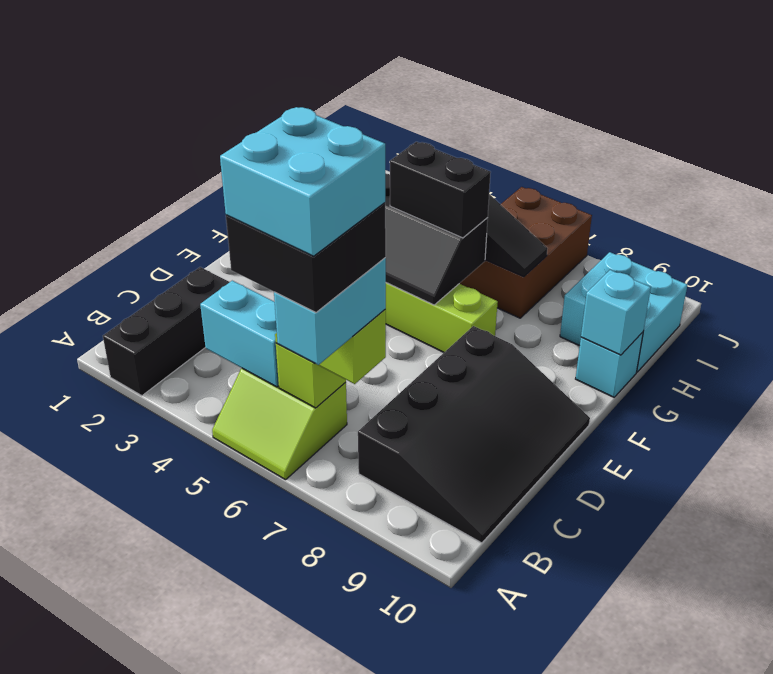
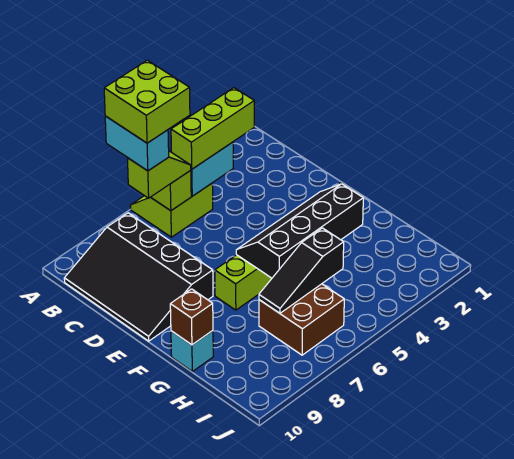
black 1x3 brick [103,267,229,396] -> none
black 2x2 brick [226,203,386,312] -> lime 2x2 brick [104,60,190,143]
cyan 2x2 brick [220,107,385,256] -> none
none -> lime 1x3 brick [171,88,254,169]
black 1x2 brick [390,142,491,238] -> none
cyan 1x1 brick [581,270,651,355] -> brown 1x1 brick [170,289,213,345]
brown 2x3 brick [459,187,592,318] -> brown 2x2 brick [259,284,344,355]
cyan 2x2 brick [560,252,687,372] -> none

